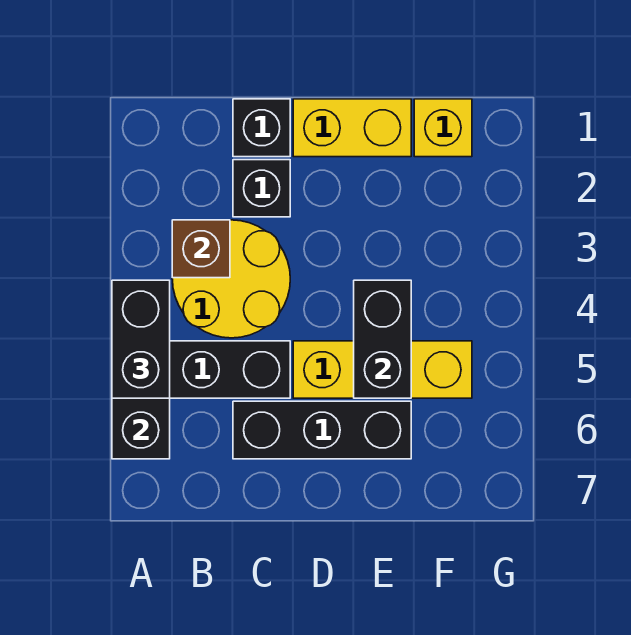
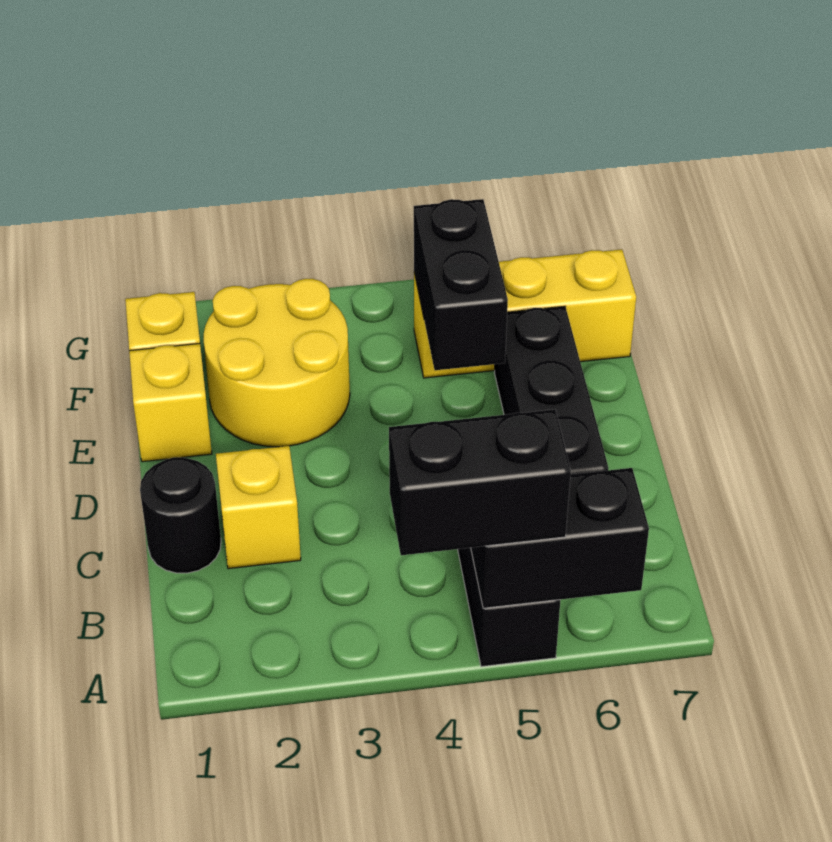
yellow 2x2 round brick [172,220,290,338] -> yellow 2x2 round brick moved to [204,279,350,447]
brown 1x1 brick [172,220,230,278] -> none
black 1x1 brick [233,99,290,157] -> black 1x1 round brick [140,457,221,573]
black 1x1 brick [233,160,290,217] -> yellow 1x1 brick [216,446,301,569]
yellow 1x2 brick [293,99,411,157] -> yellow 1x1 brick [129,344,212,462]
yellow 1x3 brick [293,341,472,398] -> yellow 1x3 brick turned to [414,249,636,378]
black 1x2 brick [354,280,411,398] -> black 1x2 brick turned to [414,199,508,370]

